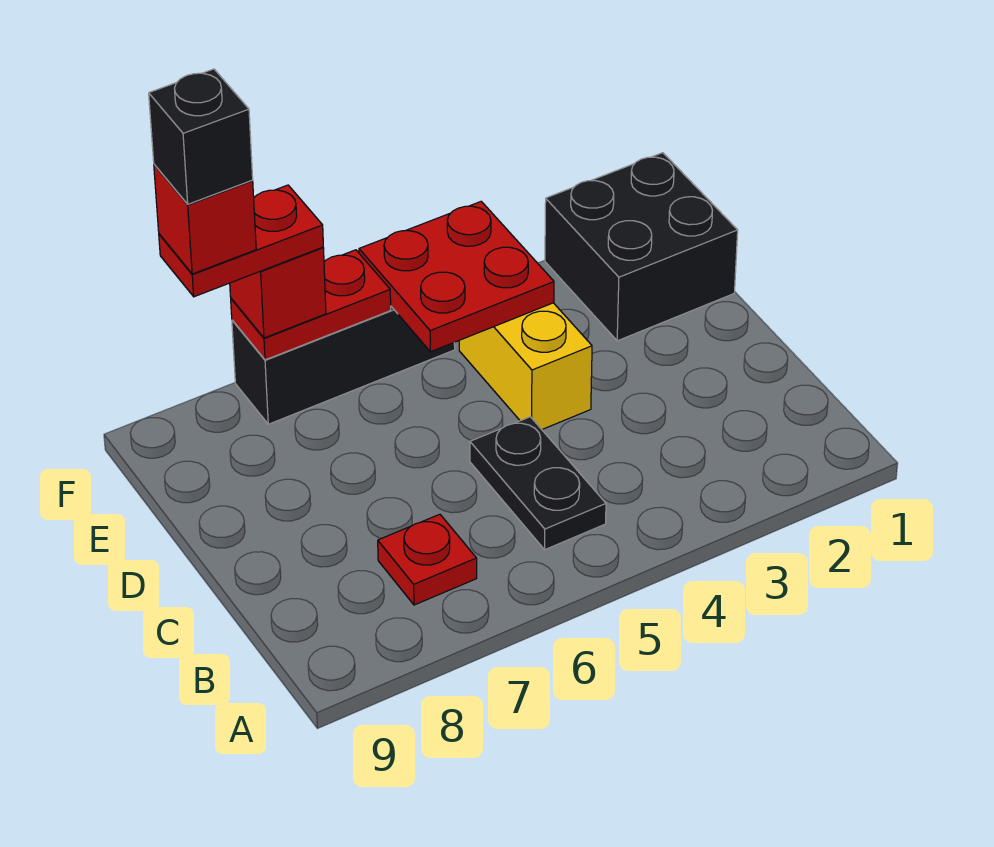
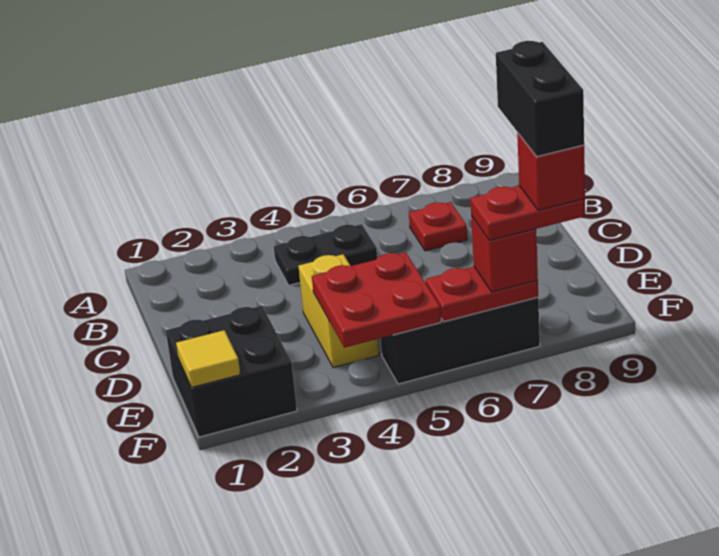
black 1x2 plate [470,417,606,550] -> black 1x2 plate turned to [274,224,377,285]
none -> yellow 1x1 tile [176,330,240,388]
black 1x1 brick [149,69,253,204] -> black 1x2 brick [496,41,584,157]

